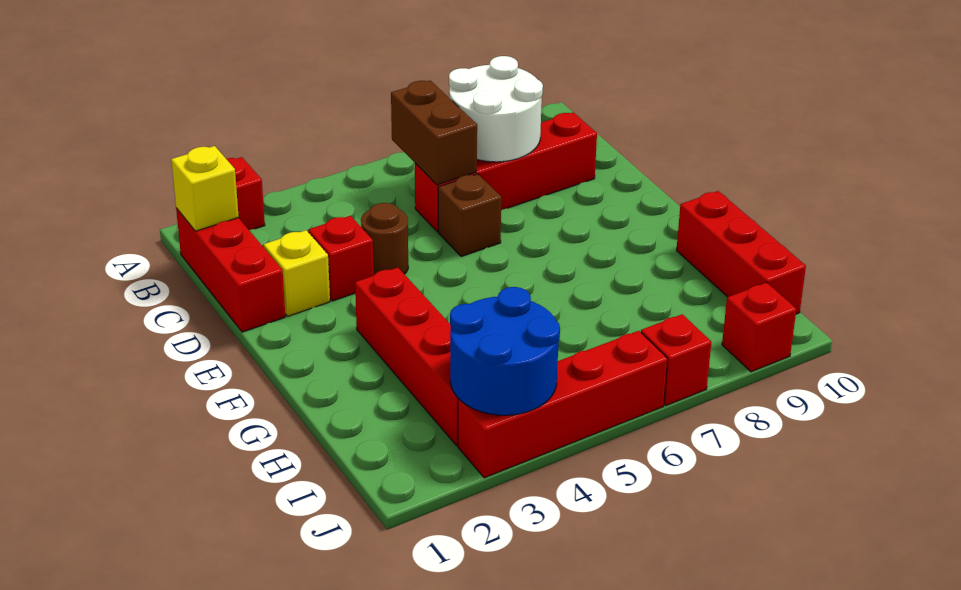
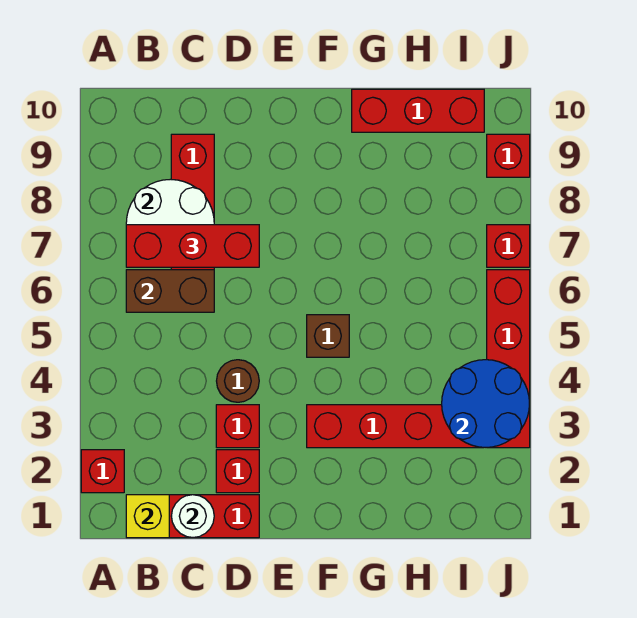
none -> red 1x3 brick [126,225,259,267]
none -> white 1x1 round brick [171,495,214,538]
yellow 1x1 brick [264,230,330,316] -> red 1x1 brick [216,450,259,493]
brown 1x1 brick [438,174,501,257] -> brown 1x1 brick moved to [307,315,349,357]

